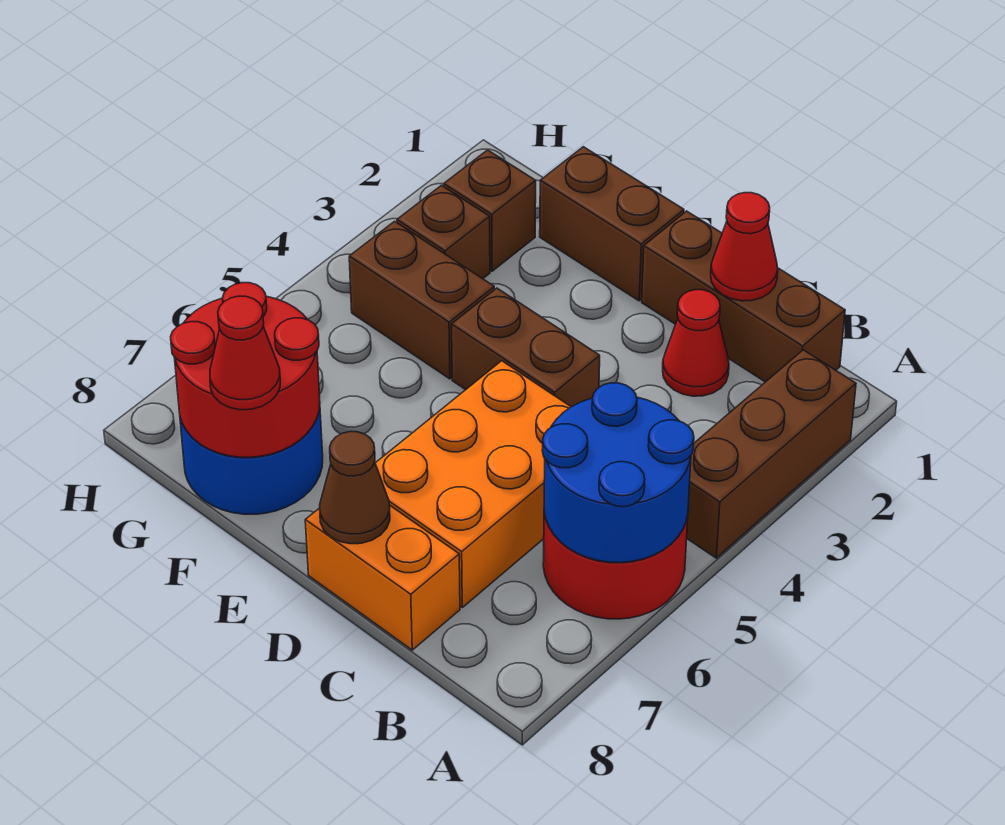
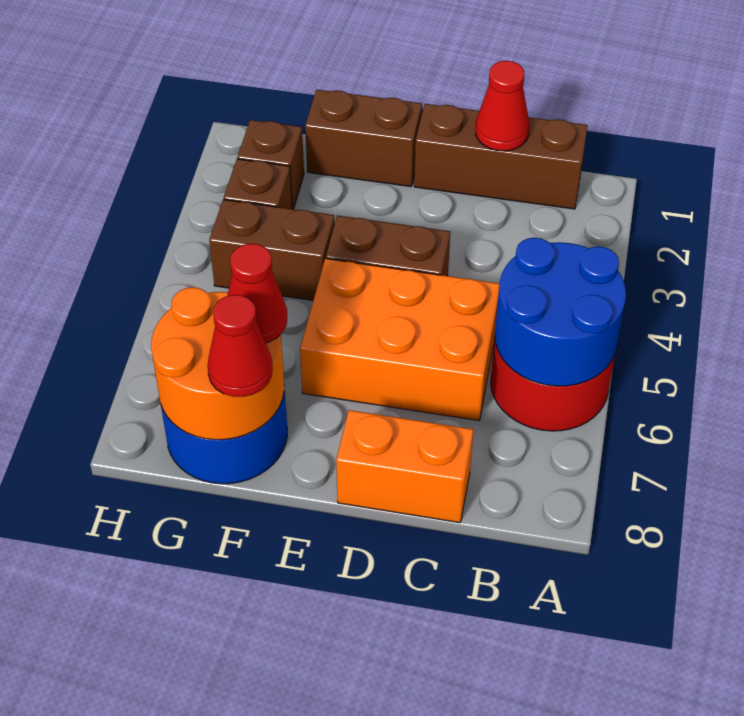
brown 1x3 brick [687,350,856,558] -> none
red 1x1 cone [663,290,729,396] -> red 1x1 cone moved to [227,244,287,343]
orange 2x3 brick [375,361,571,607] -> orange 2x3 brick turned to [300,259,499,420]
brown 1x1 cone [320,432,390,544] -> none
red 2x2 round brick [171,283,320,457] -> orange 2x2 round brick [151,287,284,440]

